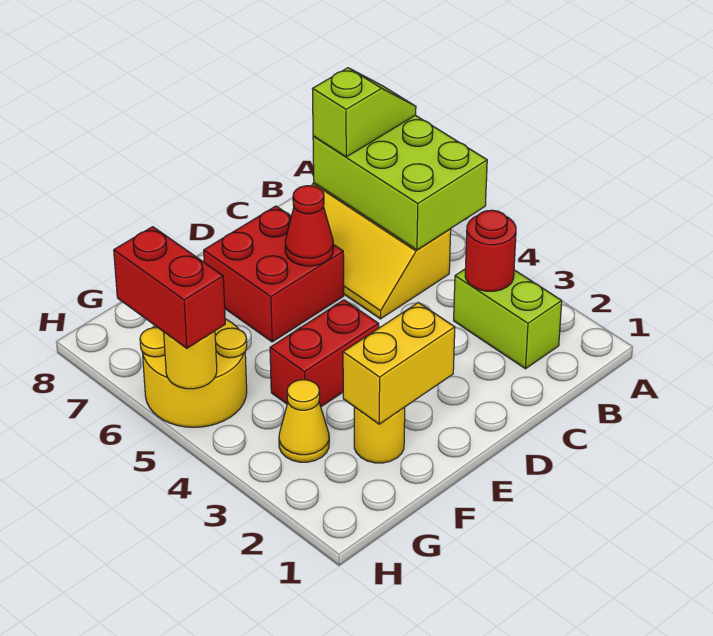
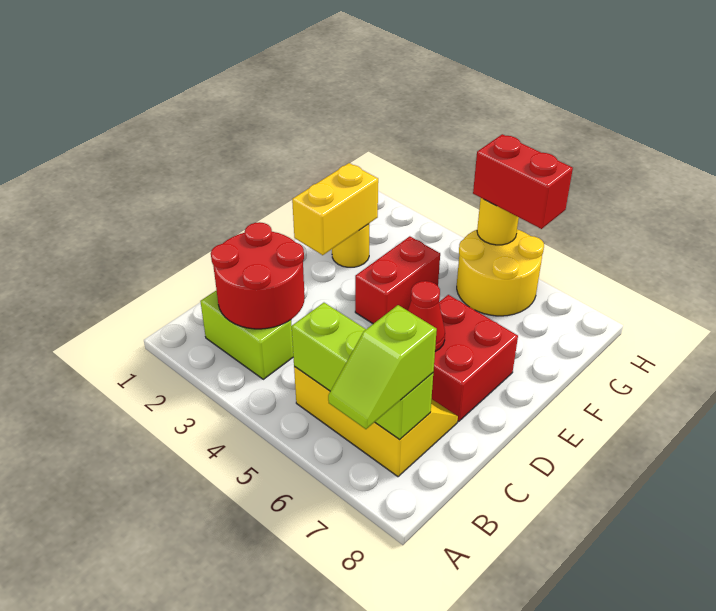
lime 2x3 brick [313,115,487,250] -> lime 1x3 brick [292,303,433,440]
red 1x1 round brick [465,210,516,291] -> red 2x2 round brick [211,222,305,329]
yellow 1x1 cone [279,380,329,462] -> none

